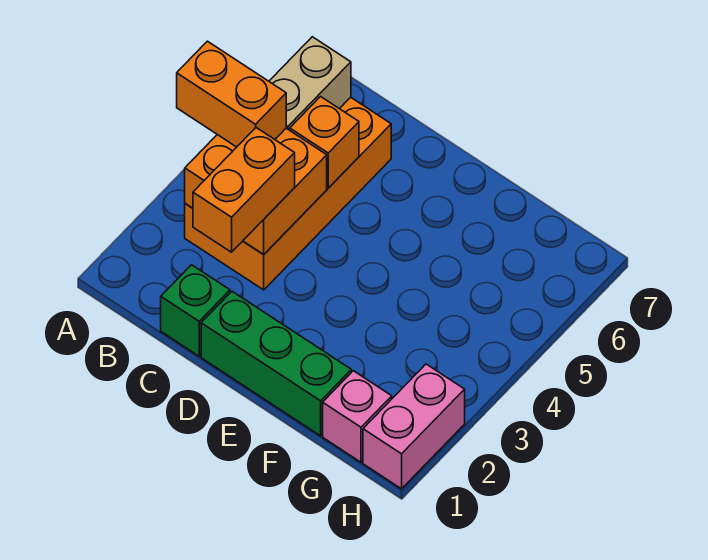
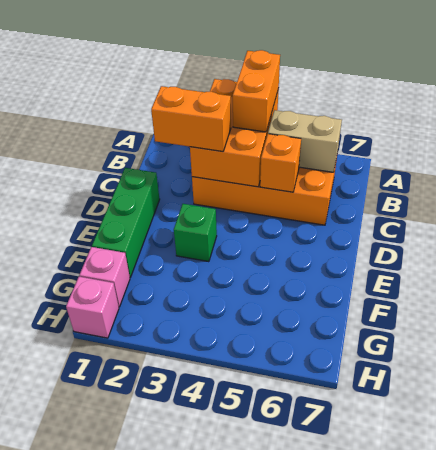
orange 2x2 brick [185,128,327,255] -> orange 2x3 brick [190,79,279,187]
green 1x1 brick [161,265,230,356] -> green 1x1 brick moved to [174,204,217,262]
pink 1x2 brick [363,364,465,489] -> pink 1x1 brick [66,277,119,338]

